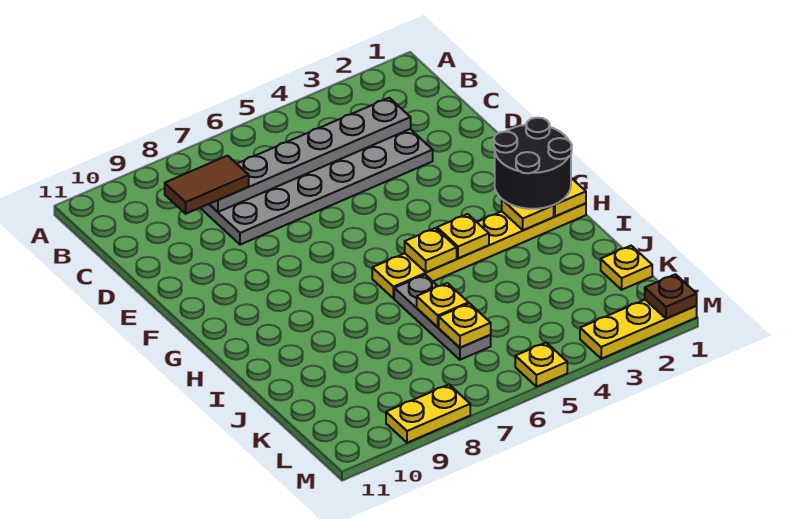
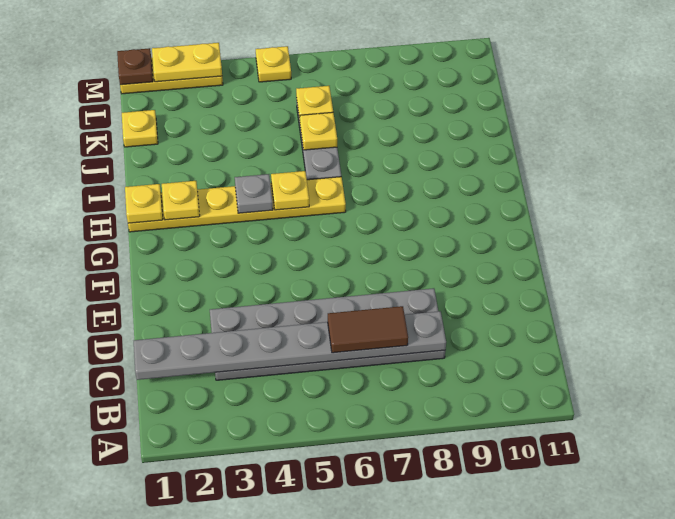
grey 1x6 plate [210,98,411,212] -> grey 1x8 plate [134,311,446,380]
brown 1x2 tile [165,156,249,214] -> brown 1x2 tile moved to [328,306,408,353]
black 2x2 round brick [494,118,572,209] -> none
yellow 1x1 plate [437,214,489,258] -> grey 1x1 plate [235,174,273,213]
yellow 1x2 plate [386,384,470,443] -> yellow 1x2 plate moved to [152,43,222,82]

